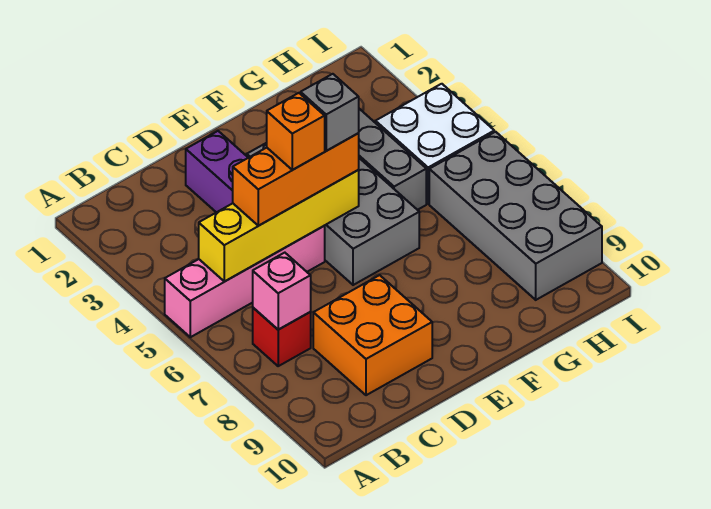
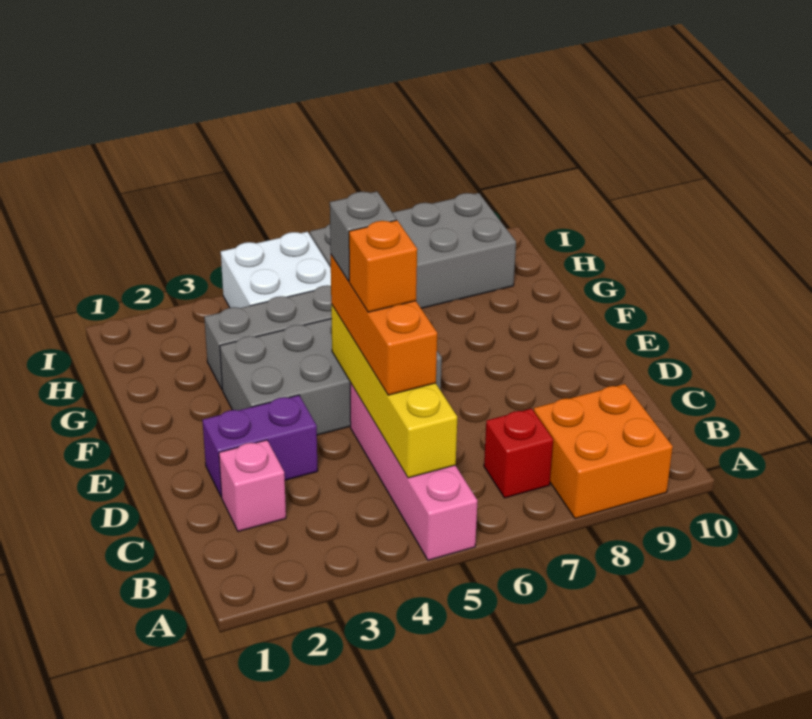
pink 1x1 brick [253,253,311,330] -> pink 1x1 brick moved to [219,440,286,531]
orange 2x2 brick [313,275,432,395] -> orange 2x2 brick moved to [534,384,673,519]

